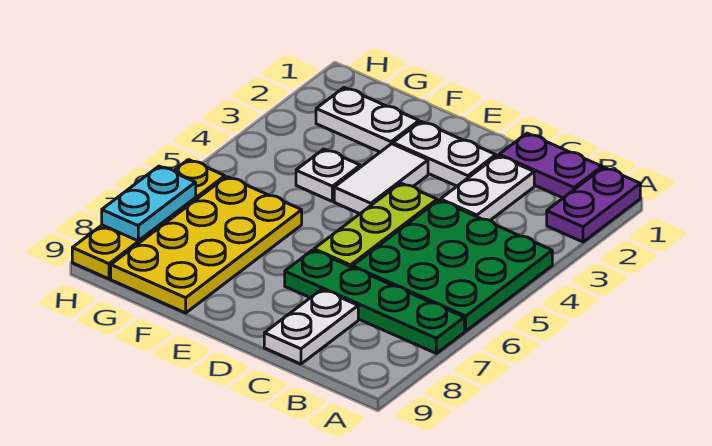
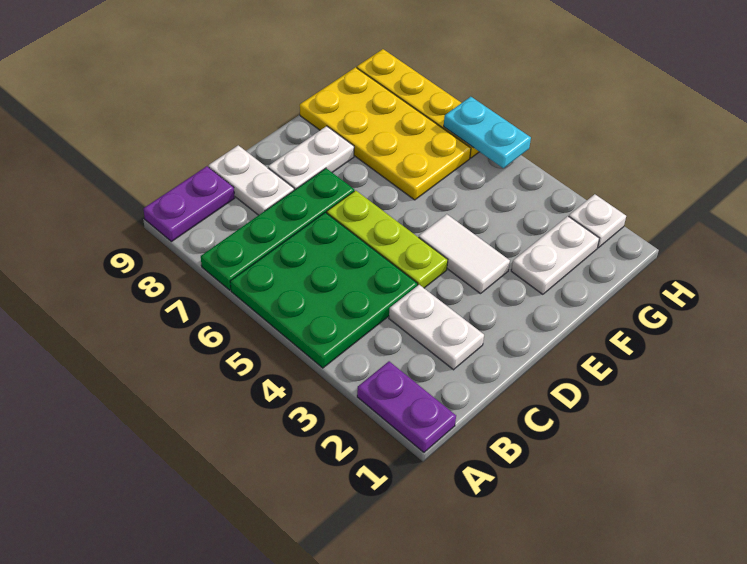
purple 1x2 plate [499,133,602,198] -> purple 1x2 plate moved to [143,166,234,242]
white 1x2 plate [393,122,496,186] -> white 1x2 plate moved to [268,126,354,190]
white 1x1 plate [296,149,360,201] -> white 1x1 plate moved to [569,194,626,248]
cyan 1x2 plate [102,166,196,241] -> cyan 1x2 plate moved to [444,97,531,168]

